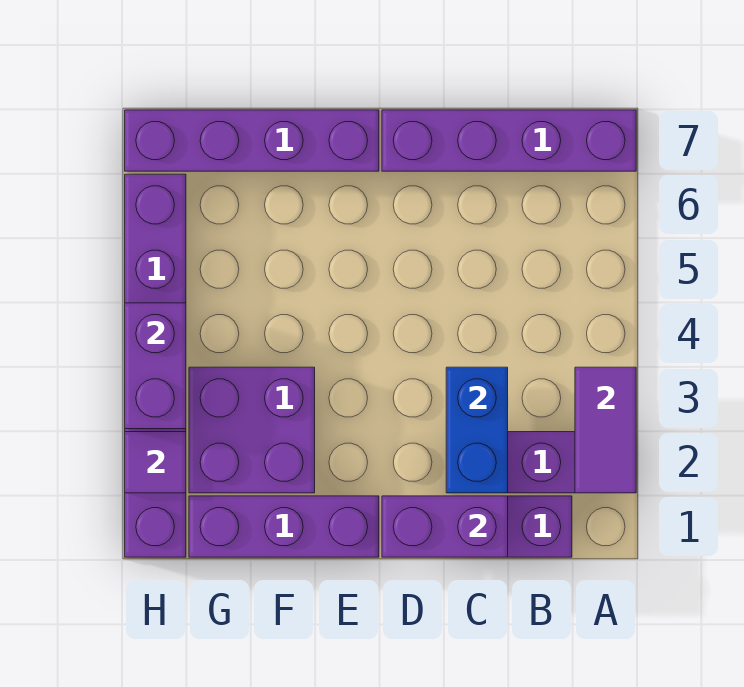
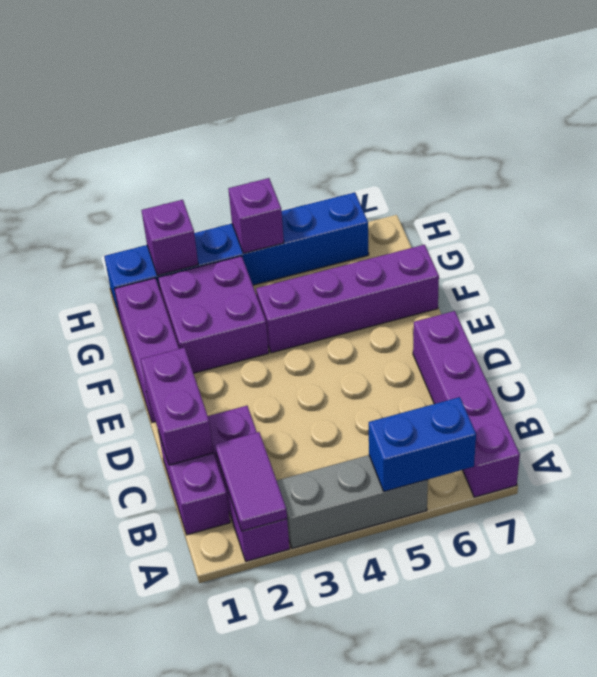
purple 1x2 tile [575,367,636,493] -> purple 1x2 tile turned to [215,432,287,531]
none -> grey 1x3 brick [277,455,428,548]
blue 1x2 brick [446,367,508,493] -> blue 1x2 brick moved to [369,397,476,492]
purple 1x4 brick [125,110,379,171] -> purple 1x4 brick turned to [256,245,439,353]
purple 1x6 brick [125,174,186,557] -> blue 1x6 brick [104,192,369,315]
purple 1x1 tile [125,432,186,493] -> purple 1x1 brick [141,200,198,275]
purple 1x2 brick [125,303,186,429] -> purple 1x1 brick [228,178,284,253]

